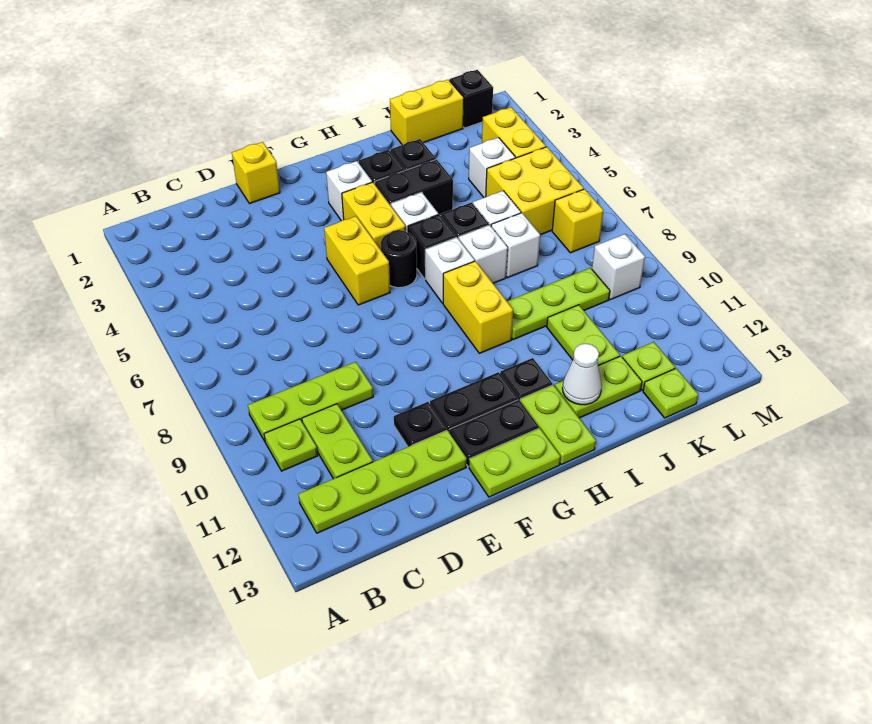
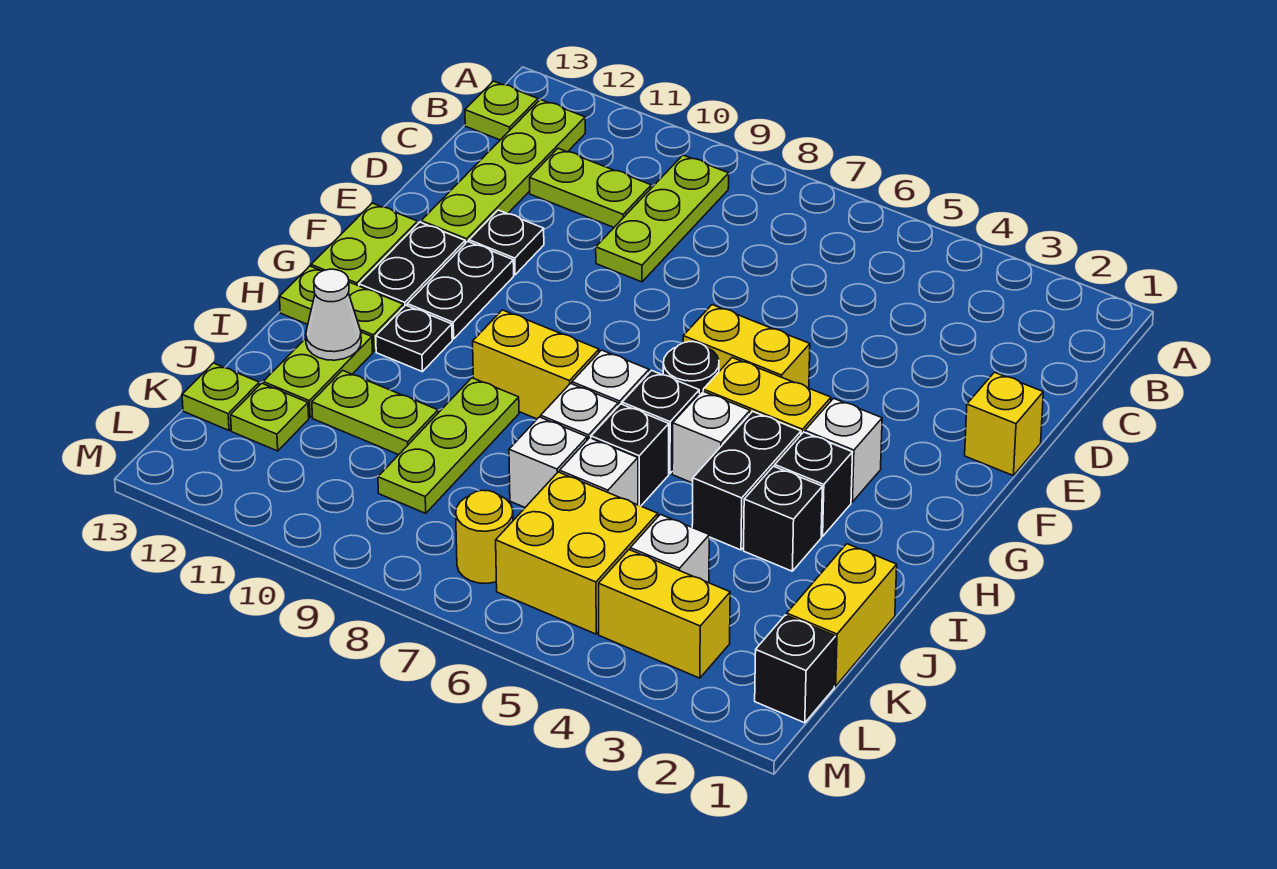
lime 1x1 plate [264,419,318,471] -> lime 1x1 plate moved to [465,81,538,140]
yellow 1x1 brick [552,189,604,253] -> yellow 1x1 round brick [456,490,513,583]
white 1x1 brick [592,234,645,300] -> none

